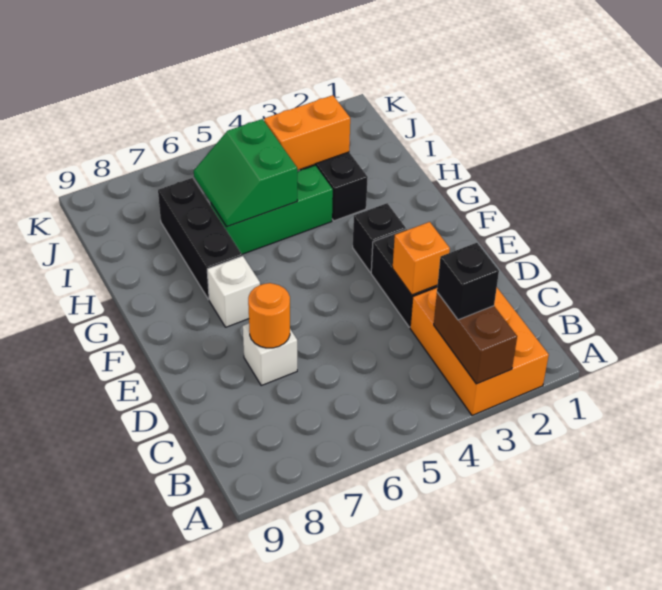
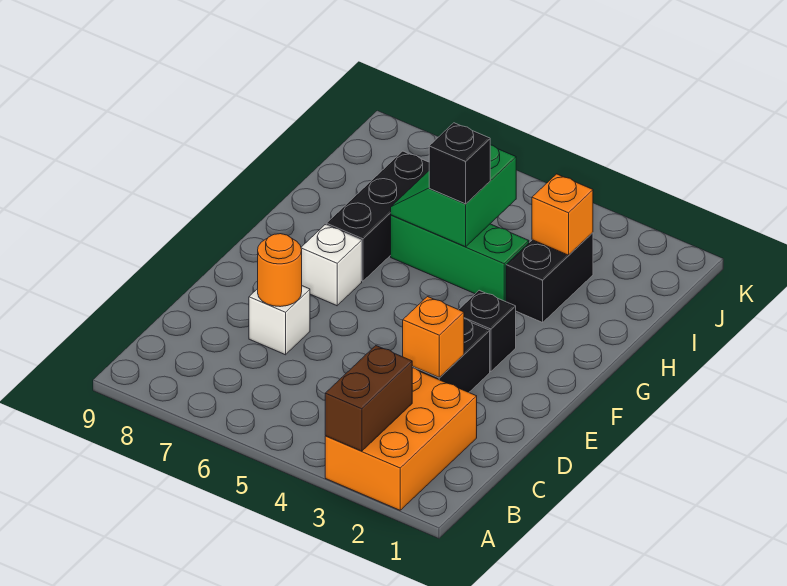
black 1x1 brick [437,243,499,320] -> black 1x1 brick moved to [429,123,490,204]
orange 1x2 brick [264,95,350,170] -> orange 1x1 brick [532,174,593,255]

